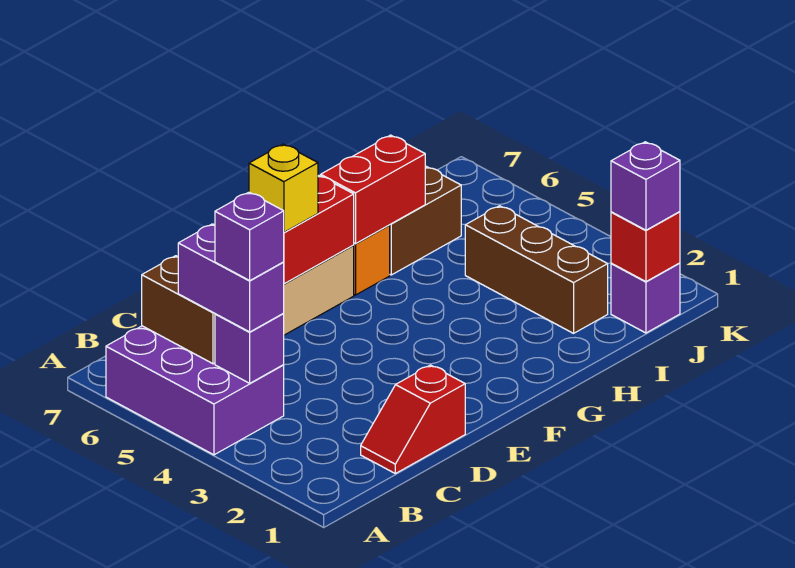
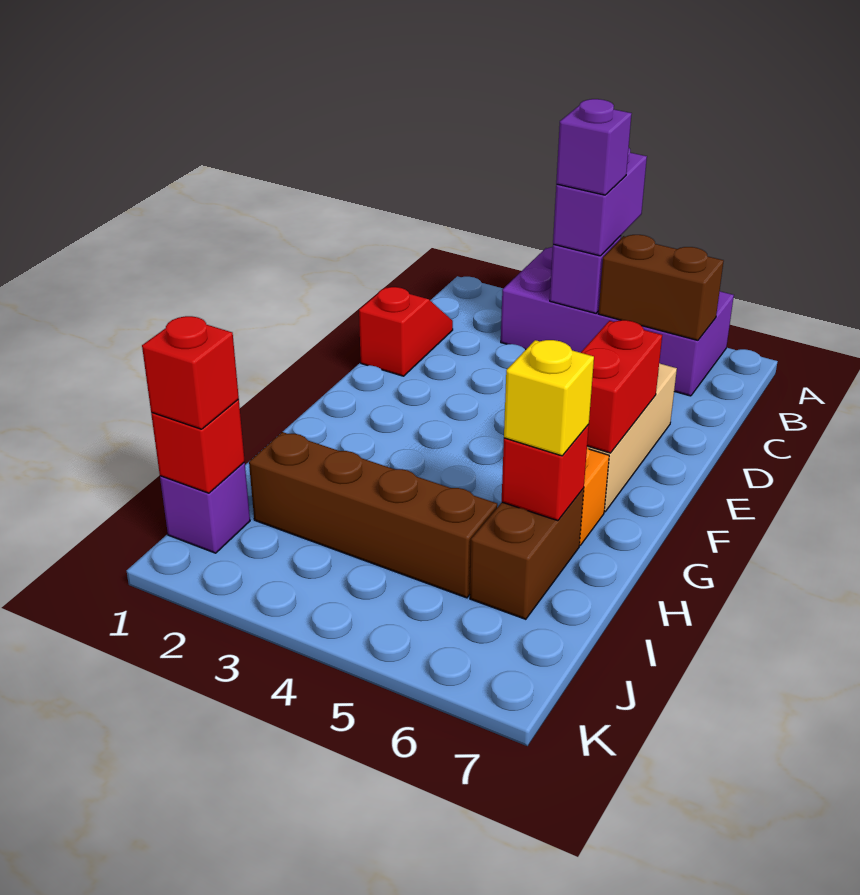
purple 2x3 brick [106,326,284,455] -> purple 2x4 brick [501,247,734,396]
purple 1x2 brick [178,224,284,332] -> purple 1x2 brick turned to [553,148,647,256]
yellow 1x1 brick [249,144,318,232] -> yellow 1x1 brick moved to [504,340,594,456]
red 1x2 brick [321,135,425,244] -> red 1x1 brick [502,425,589,521]
brown 1x3 brick [465,206,608,333] -> brown 1x4 brick [249,432,497,598]
purple 1x1 brick [611,142,680,230] -> red 1x1 brick [142,316,239,429]

